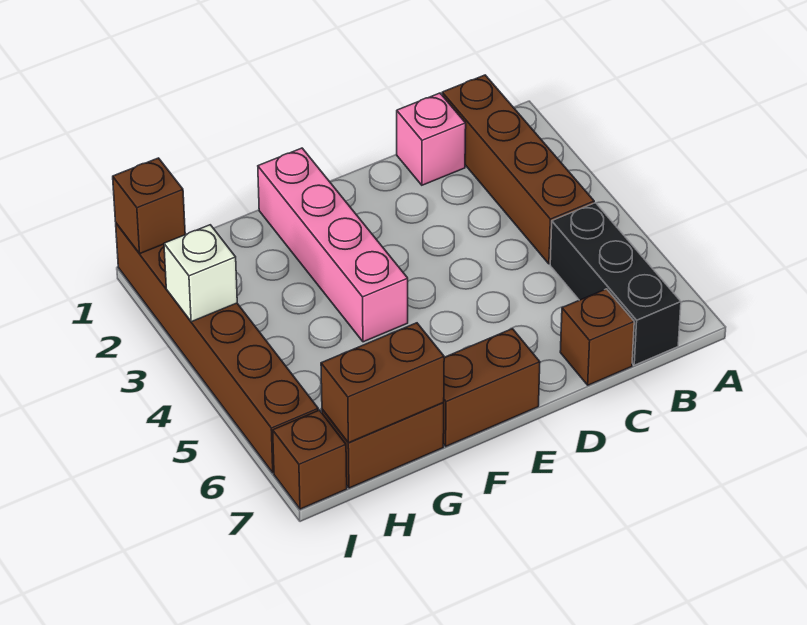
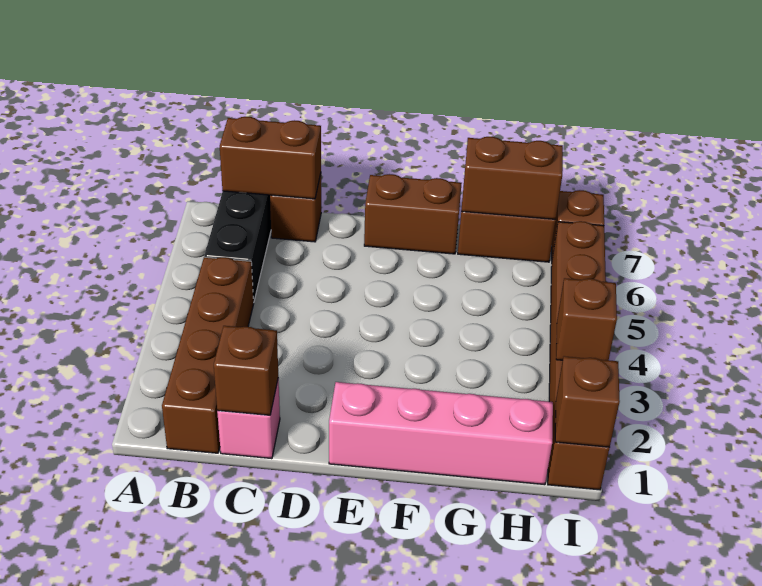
none -> brown 1x2 brick [220,117,321,199]
none -> brown 1x1 brick [214,326,278,415]
pink 1x4 brick [258,148,408,342] -> pink 1x4 brick turned to [329,382,553,485]
white 1x1 brick [164,225,237,322] -> brown 1x1 brick [556,278,617,360]

